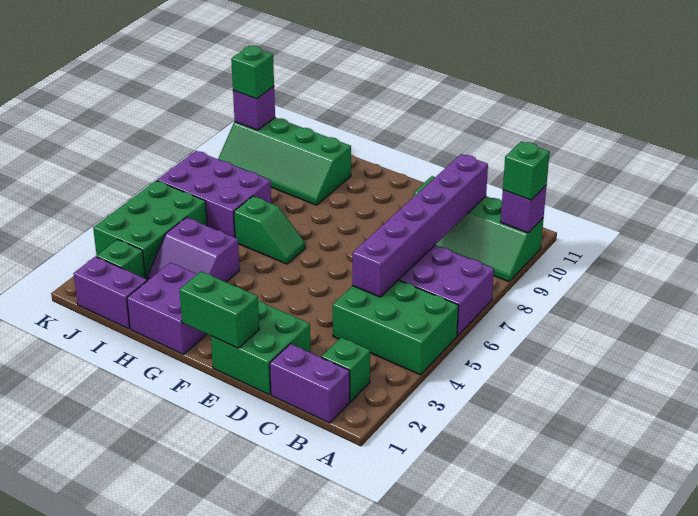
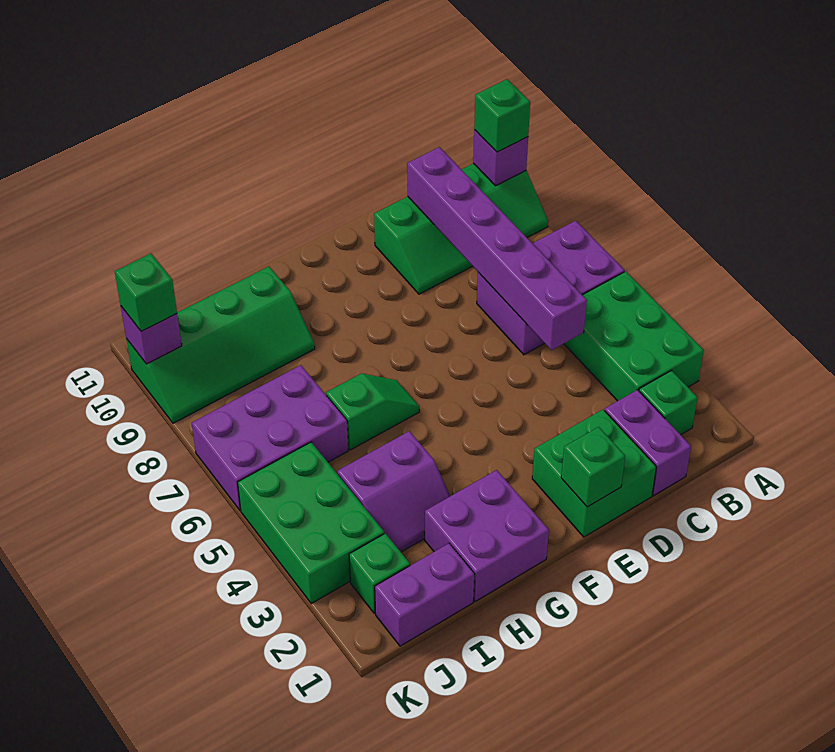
green 2x3 brick [333,280,459,375] -> green 2x3 brick turned to [564,271,704,401]
purple 1x2 brick [270,344,350,423] -> purple 1x2 brick turned to [605,390,691,496]
green 1x2 brick [179,271,259,348] -> green 1x1 brick [561,427,625,507]

